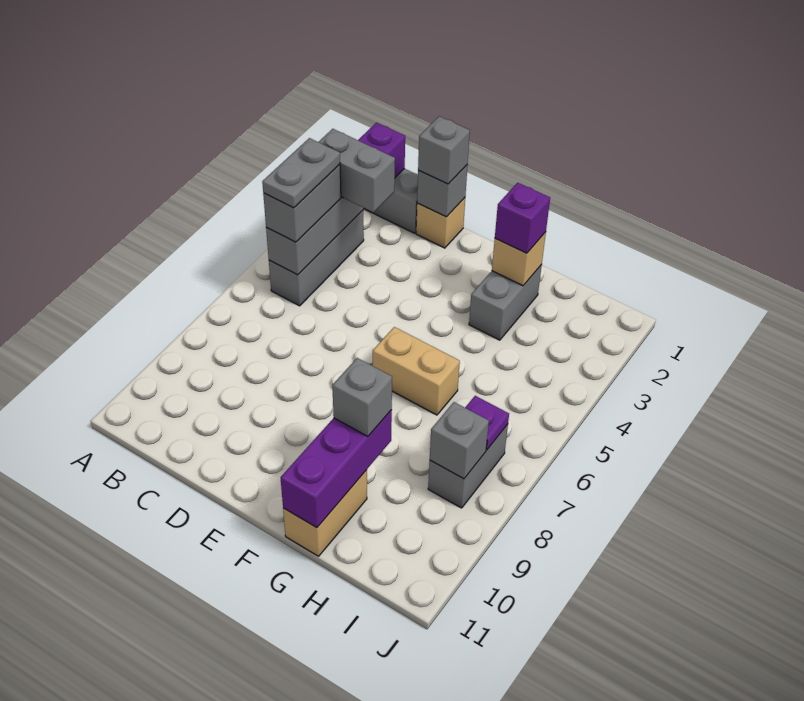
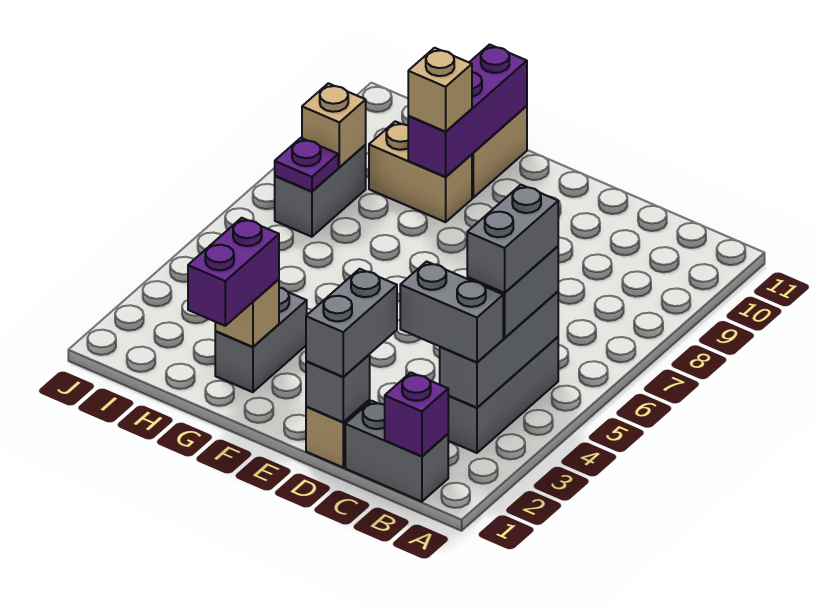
grey 1x2 plate [262,138,340,208] -> grey 1x2 brick [467,185,558,293]
grey 1x1 brick [418,116,470,184] -> grey 1x2 brick [306,269,397,377]
tan 1x2 brick [373,327,460,415] -> tan 1x2 brick moved to [369,121,472,222]
purple 1x1 brick [495,183,550,253] -> purple 1x2 brick [188,218,279,326]
grey 1x1 brick [332,358,392,437] -> tan 1x1 brick [408,48,472,132]
grey 1x1 brick [430,402,489,479] -> tan 1x1 brick [302,83,366,167]

